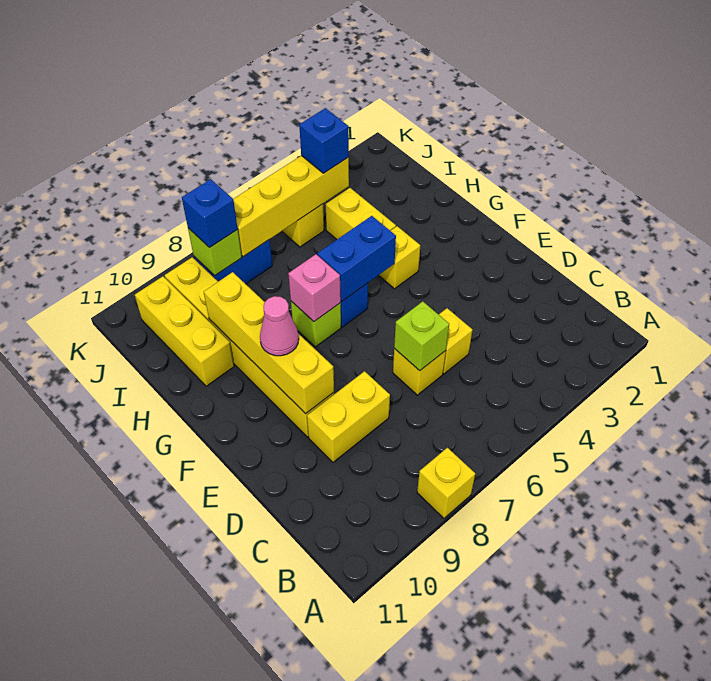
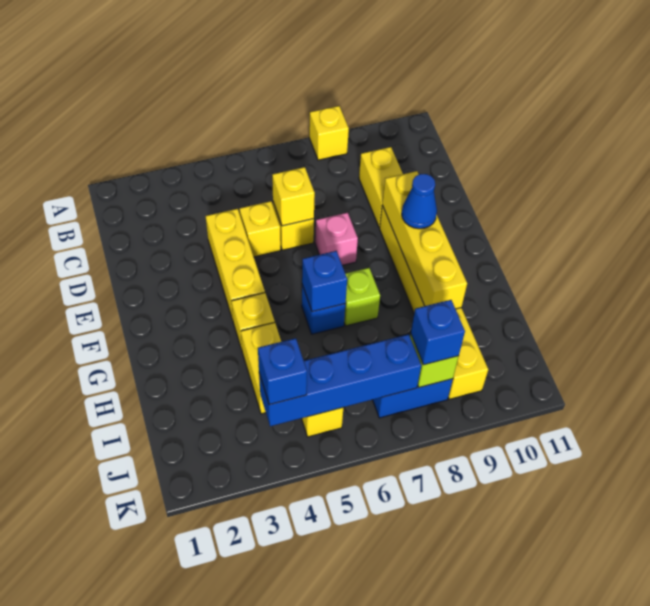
lime 1x1 brick [394,301,449,371] -> yellow 1x1 brick [272,167,315,226]
yellow 1x2 brick [307,371,390,462] -> yellow 1x2 brick turned to [359,147,403,228]
pink 1x1 cone [260,296,299,356] -> blue 1x1 cone [402,174,437,229]
blue 1x2 brick [317,216,396,301] -> blue 1x1 brick [302,251,347,312]
pink 1x1 brick [288,254,341,322] -> pink 1x1 brick moved to [315,213,358,265]
yellow 1x3 brick [135,276,234,386] -> yellow 1x3 brick moved to [206,209,265,320]
yellow 1x4 brick [233,156,349,257] -> blue 1x4 brick [259,334,421,426]

